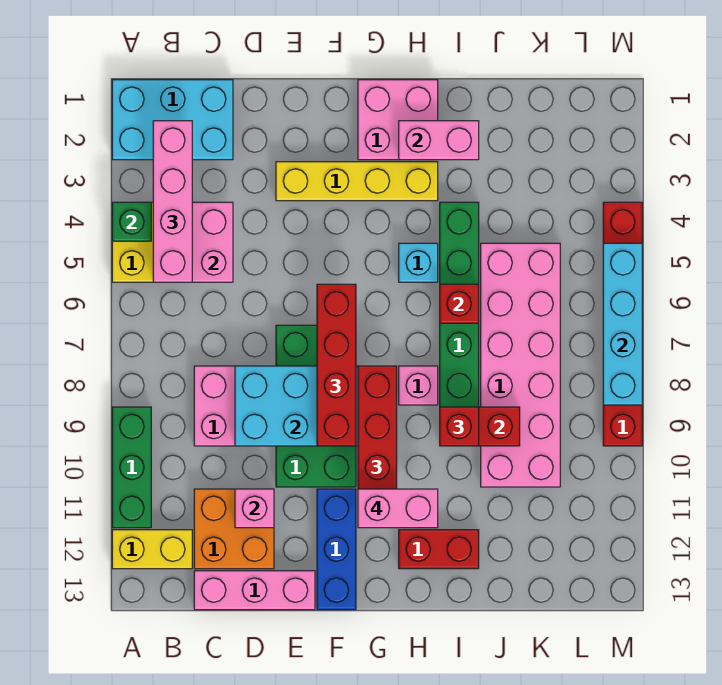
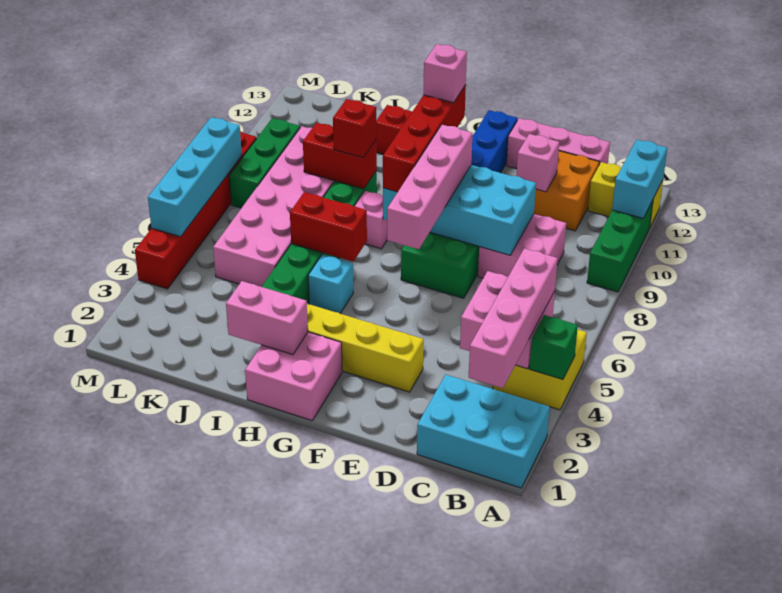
none -> cyan 1x2 brick [612,140,667,218]
red 1x4 brick [317,284,356,446] -> pink 1x4 brick [387,125,473,249]
pink 1x2 brick [358,489,438,528] -> pink 1x1 brick [423,44,467,103]
red 1x1 brick [440,284,479,323] -> red 1x2 brick [290,192,367,261]
none -> green 1x3 brick [229,118,300,208]

